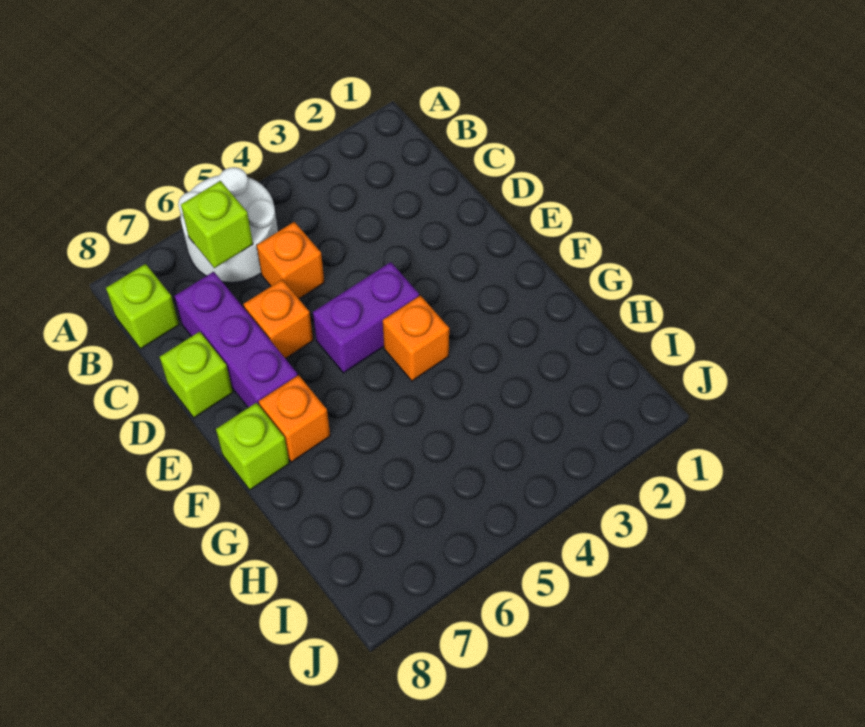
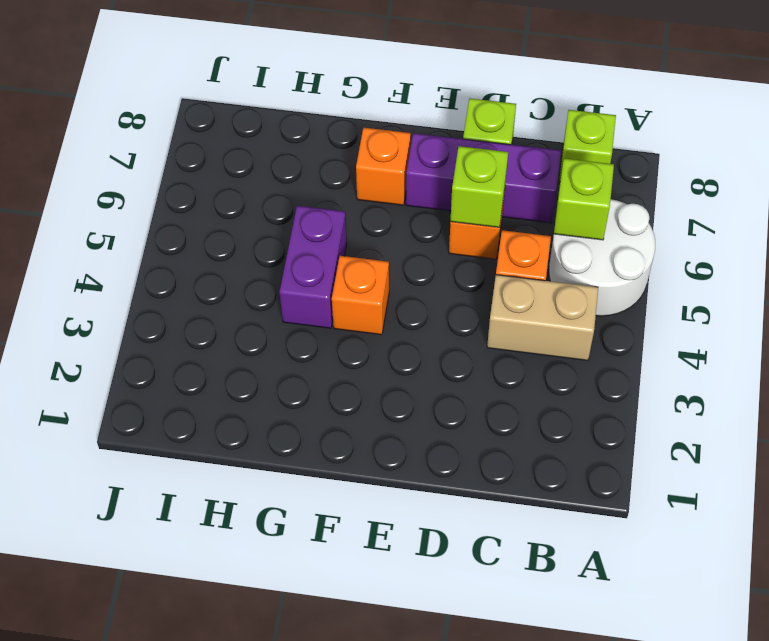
none -> tan 1x2 brick [487,275,598,360]
purple 1x2 brick [313,262,419,373] -> purple 1x2 brick moved to [279,206,347,328]
lime 1x1 brick [216,403,289,490] -> lime 1x1 brick moved to [450,146,508,227]

